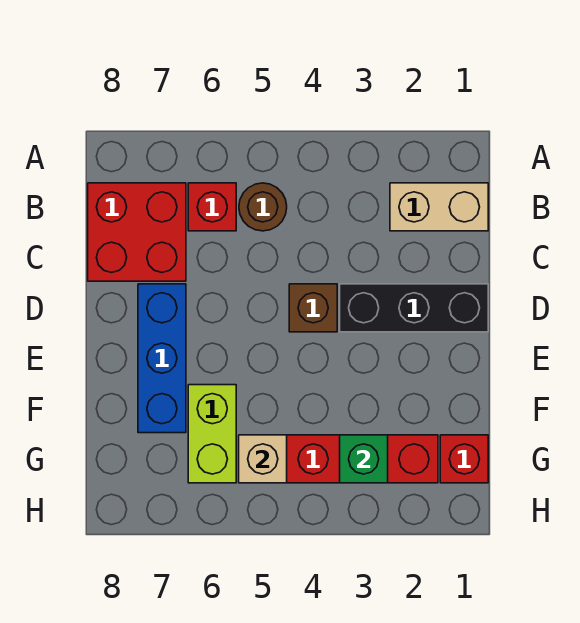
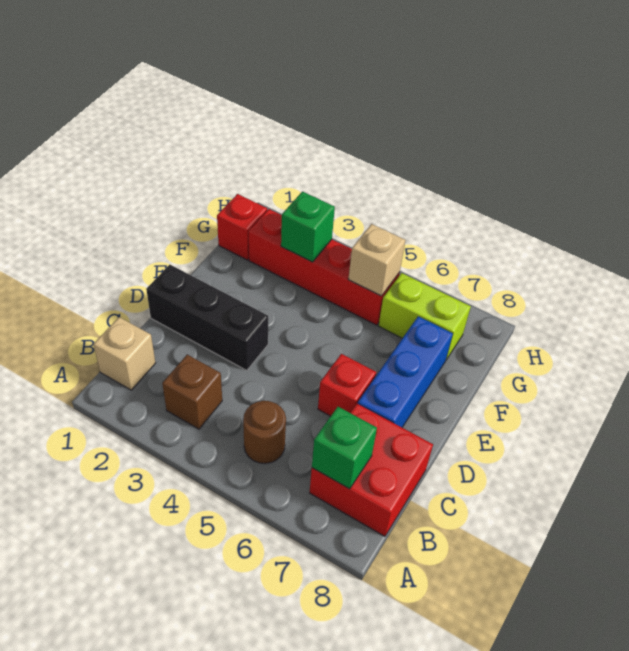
tan 1x2 brick [390,183,488,231] -> tan 1x1 brick [94,317,155,390]
red 1x1 brick [188,183,236,231] -> red 1x1 brick moved to [318,354,376,416]
none -> green 1x1 brick [312,407,377,489]
brown 1x1 brick [289,284,337,332] -> brown 1x1 brick moved to [162,355,222,429]
lime 1x2 brick [188,385,236,483] -> lime 1x2 brick turned to [379,273,471,360]

